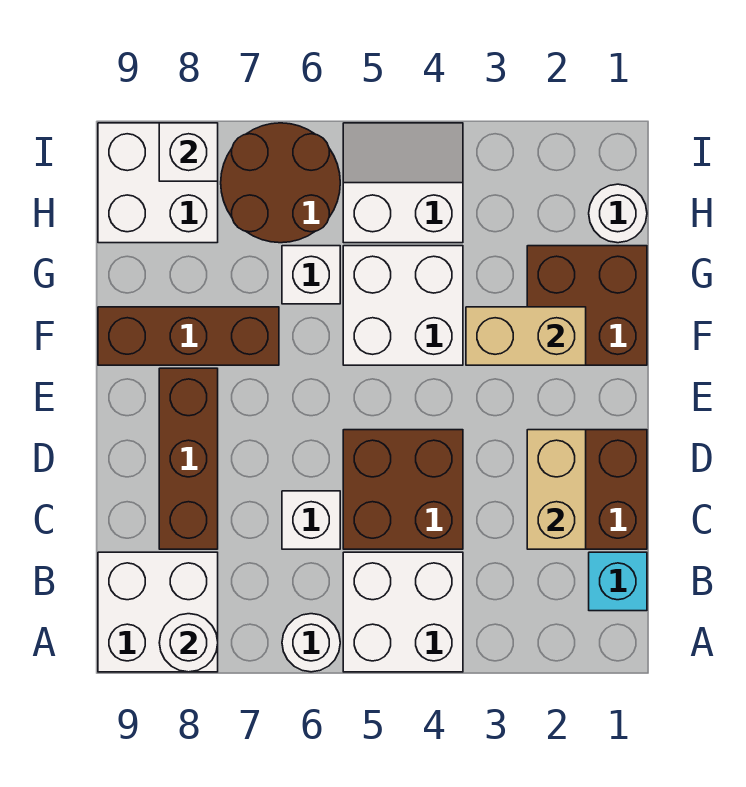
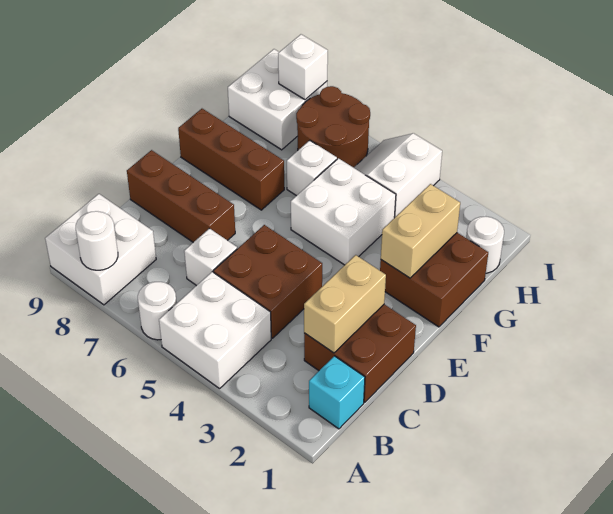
brown 1x3 brick [159,368,218,549] -> brown 1x3 brick turned to [127,150,235,242]
tan 1x2 brick [466,307,586,365] -> tan 1x2 brick turned to [381,184,460,278]
white 2x2 slope [343,123,463,243] -> white 2x2 slope turned to [354,133,442,218]

